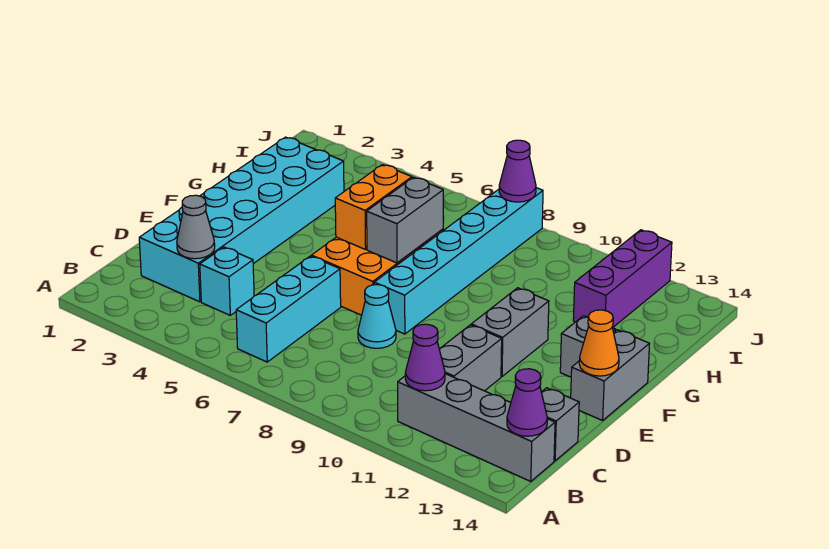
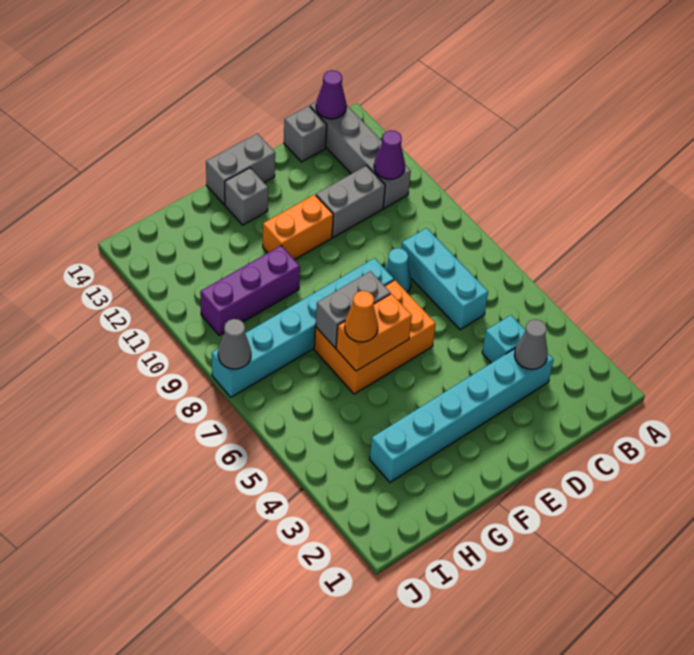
cyan 1x3 brick [236,256,341,362] -> cyan 1x3 brick turned to [401,228,488,330]
cyan 2x6 brick [139,137,344,302] -> cyan 1x6 brick [370,349,554,482]
grey 1x2 brick [471,288,549,376] -> orange 1x2 brick [263,195,333,260]
orange 1x1 cone [579,310,619,376] -> orange 1x1 cone moved to [345,291,378,342]
purple 1x3 brick [573,230,672,328] -> purple 1x3 brick moved to [200,246,300,335]
purple 1x1 cone [499,140,536,202] -> grey 1x1 cone [218,319,251,369]

